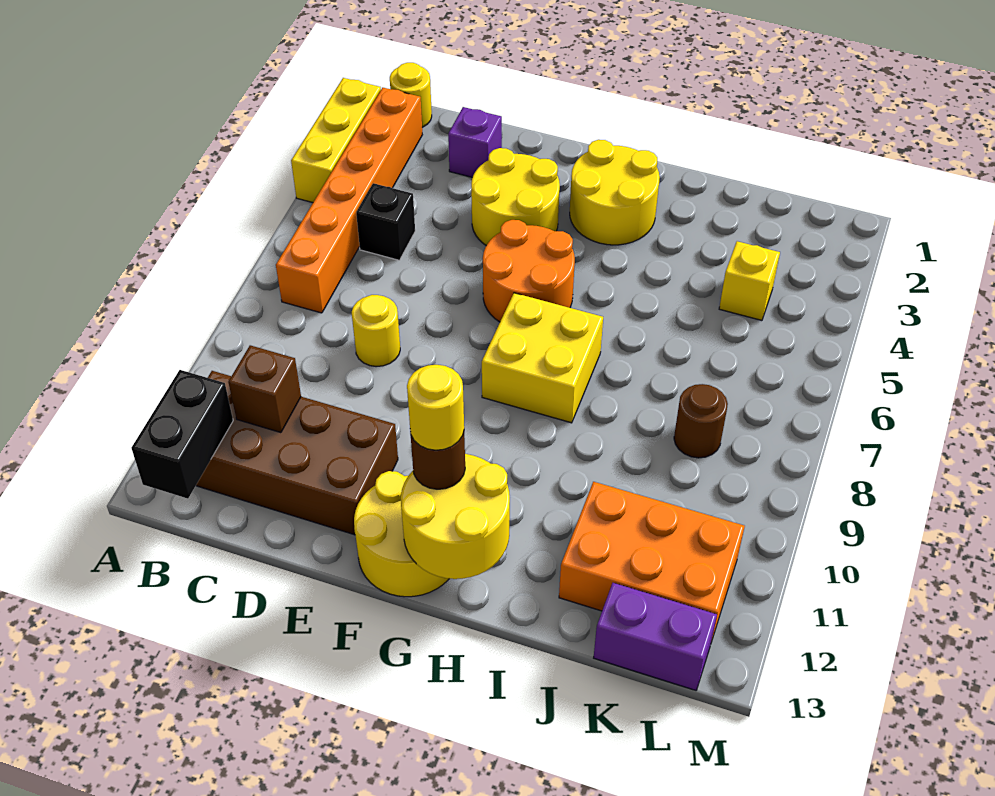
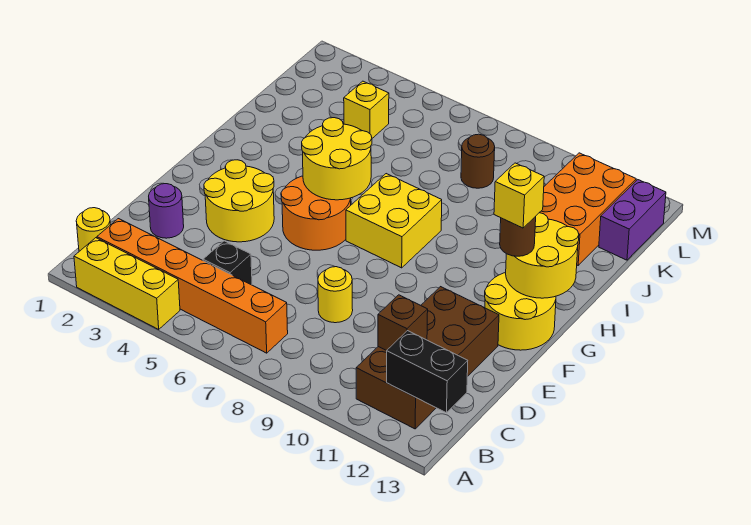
purple 1x1 brick [448,107,502,177] -> purple 1x1 round brick [149,184,184,238]
yellow 2x2 round brick [570,140,660,245] -> yellow 2x2 round brick moved to [302,118,372,200]
yellow 1x1 round brick [407,365,464,450] -> yellow 1x1 brick [494,163,544,228]

